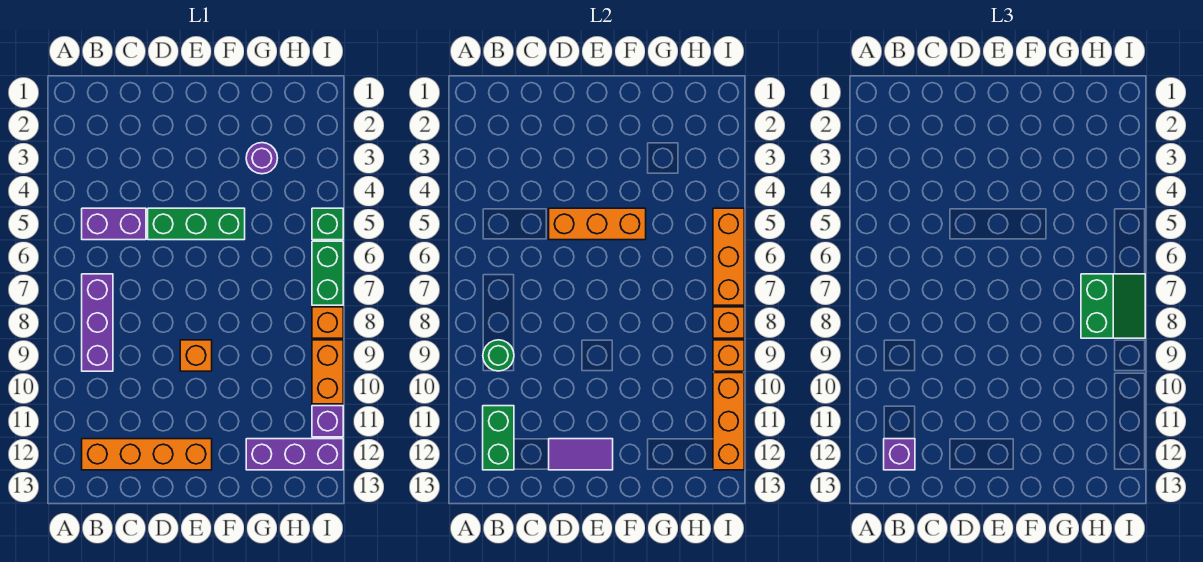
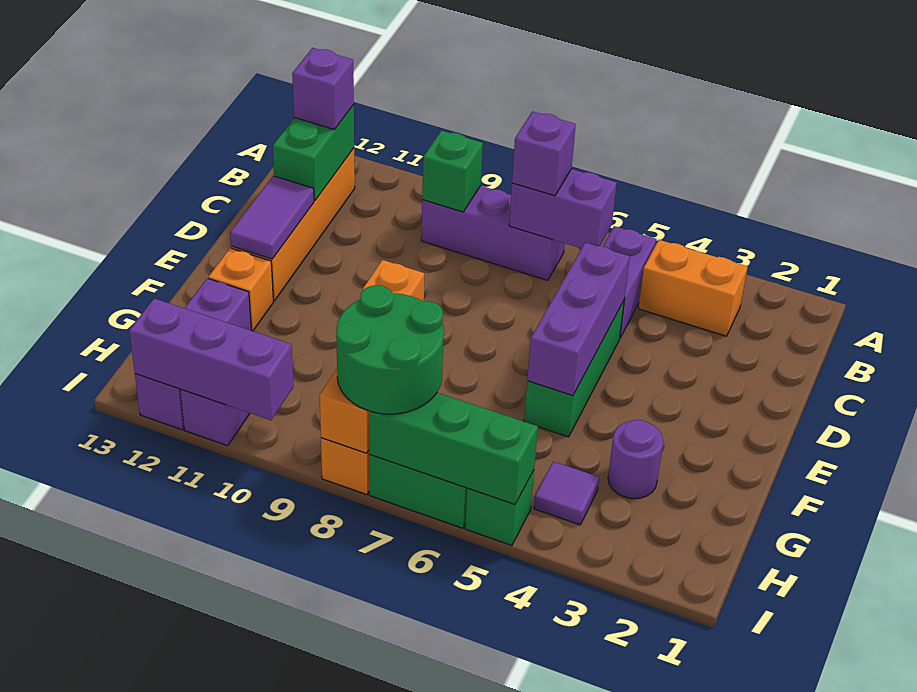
none -> purple 1x2 brick [509,169,617,248]
none -> purple 1x1 brick [512,112,576,196]
green 1x1 round brick [483,340,514,371] -> green 1x1 brick [422,131,483,212]
green 1x2 brick [483,406,514,470] -> green 1x2 brick turned to [273,105,354,201]
orange 1x3 brick [549,208,646,240] -> purple 1x3 brick [527,243,630,396]
none -> purple 1x1 tile [534,462,599,525]
green 2x2 slope [1081,274,1145,338] -> green 2x2 round brick [336,285,444,414]
orange 1x3 brick [713,208,744,305] -> green 1x3 brick [369,393,538,504]
orange 1x2 brick [312,340,343,404] -> orange 1x2 brick moved to [638,240,748,336]
orange 1x1 brick [713,340,744,371] -> orange 1x1 brick moved to [208,248,273,331]
orange 1x3 brick [713,373,744,470] -> purple 1x3 brick [129,298,293,420]

